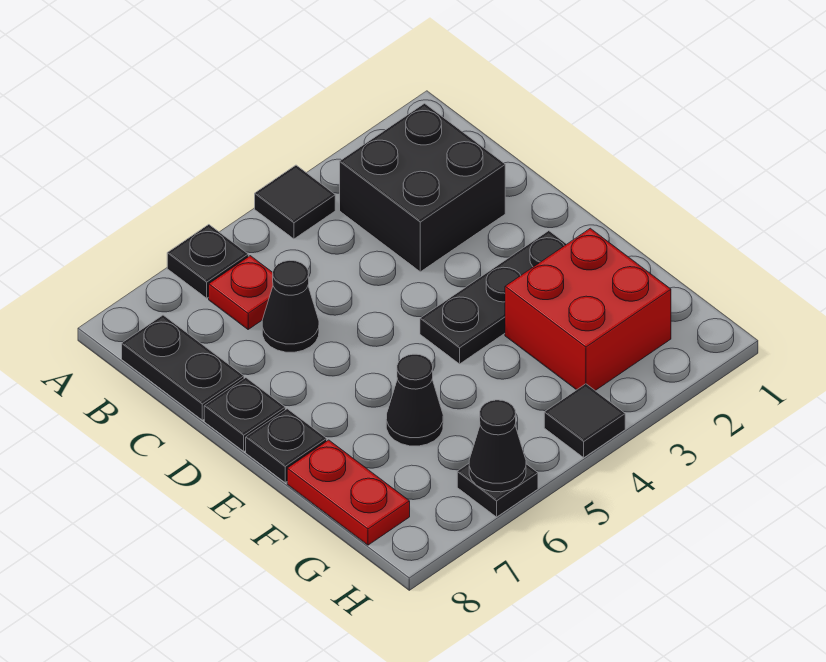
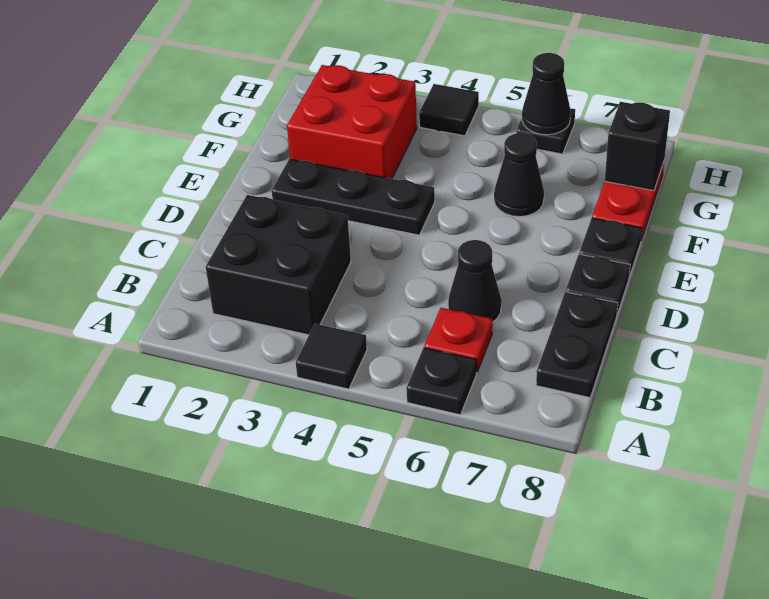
none -> black 1x1 brick [605,102,670,191]

